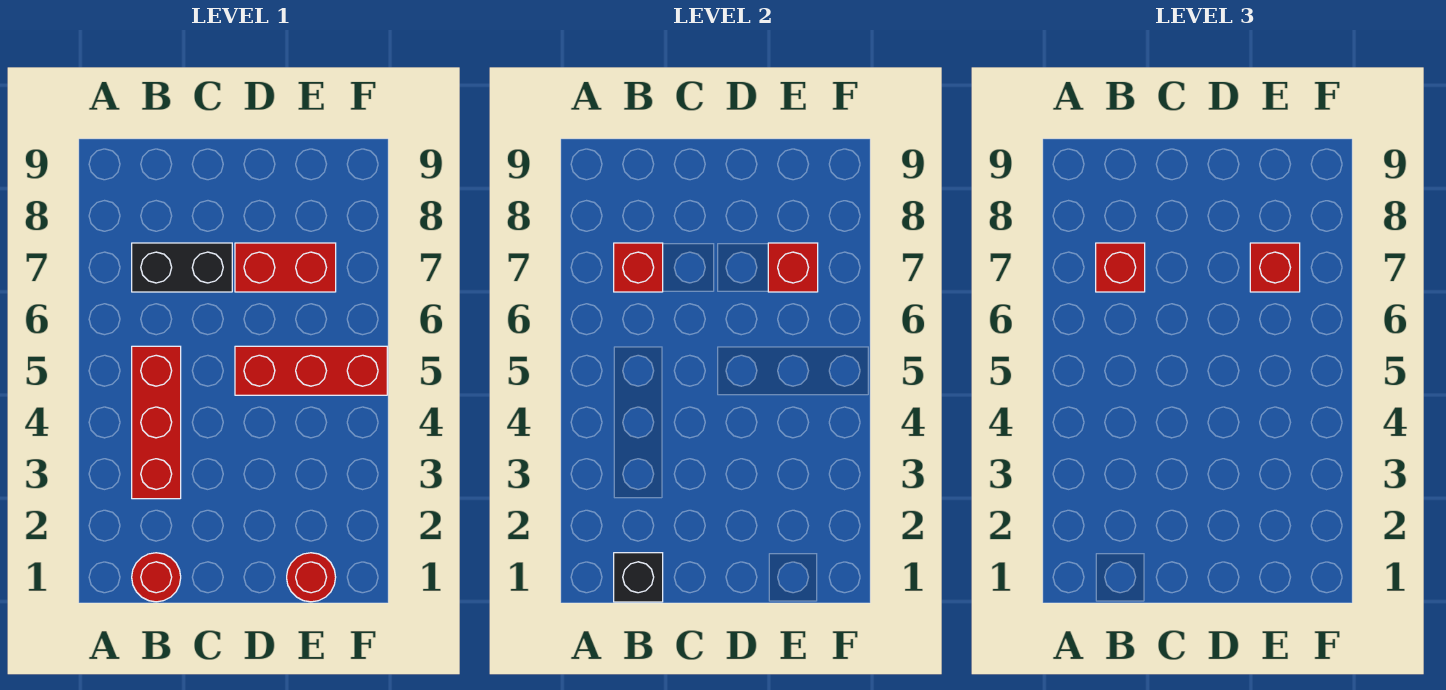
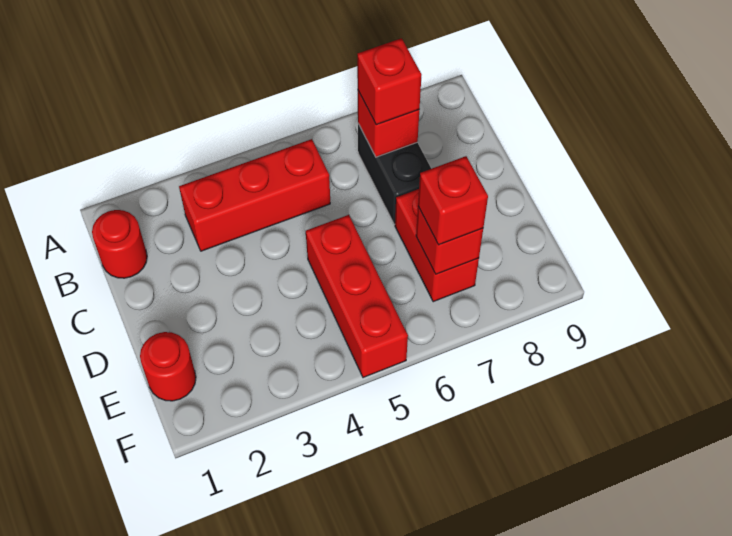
black 1x1 brick [614,553,663,602] -> none

